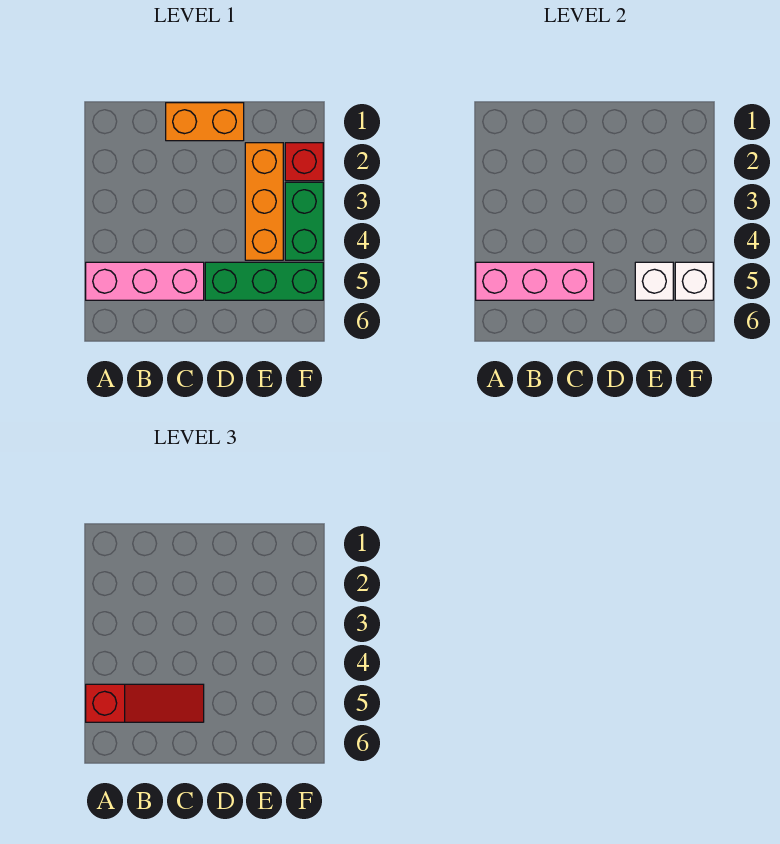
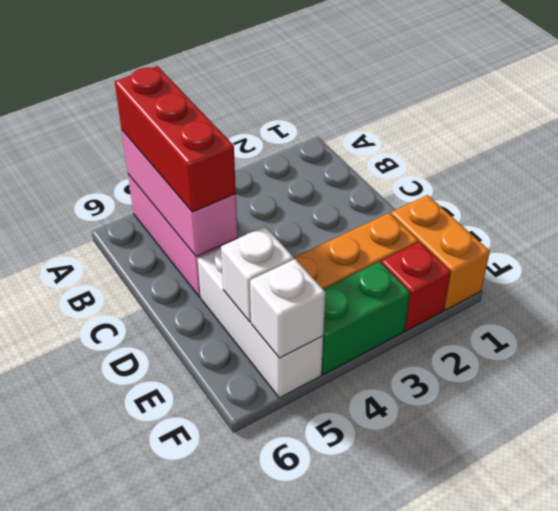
red 1x3 slope [86,684,204,722] -> red 1x3 brick [115,66,236,212]
orange 1x2 brick [166,103,244,141] -> orange 1x2 brick moved to [391,195,490,310]
green 1x3 brick [205,262,323,300] -> white 1x3 brick [197,248,323,398]

